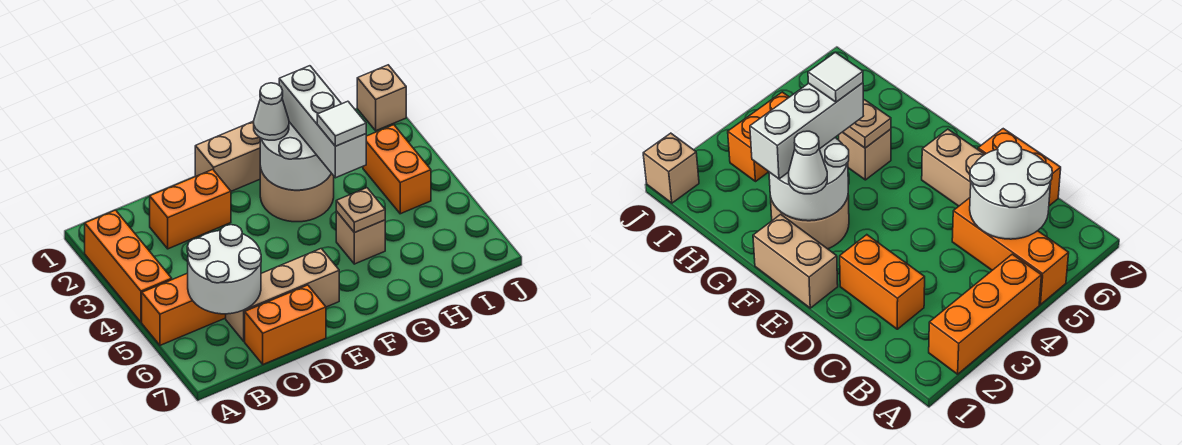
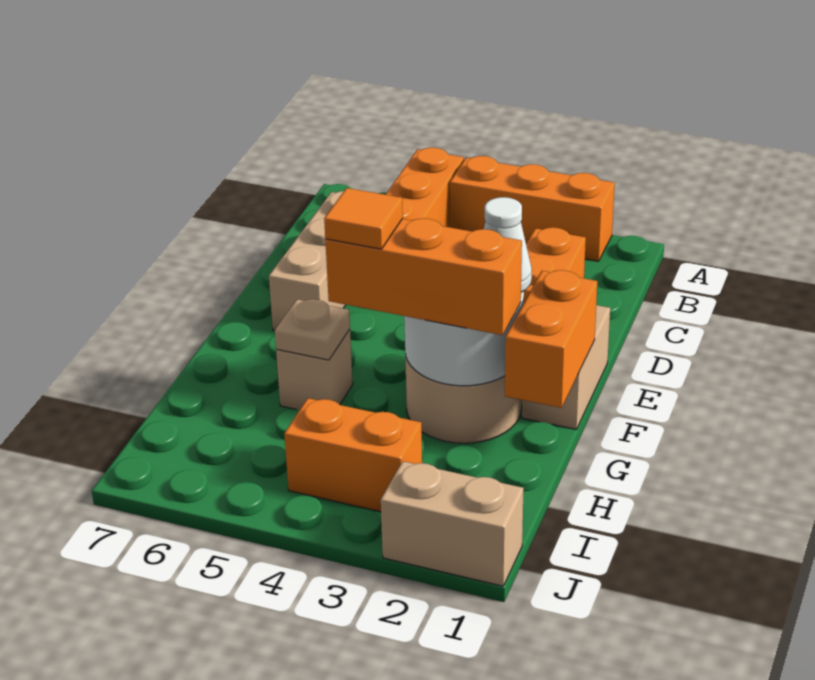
white 2x2 round brick [187,225,261,314] -> none
orange 1x2 brick [245,285,326,364] -> orange 1x2 brick moved to [505,270,597,408]
white 1x3 brick [279,66,366,178] -> orange 1x3 brick [325,218,522,335]
white 1x1 tile [317,101,366,146] -> orange 1x1 tile [324,188,403,249]
tan 1x1 brick [357,65,406,131] -> tan 1x2 brick [381,461,524,586]

